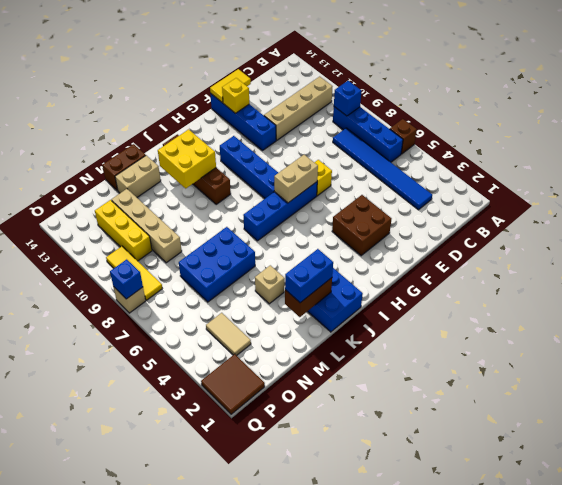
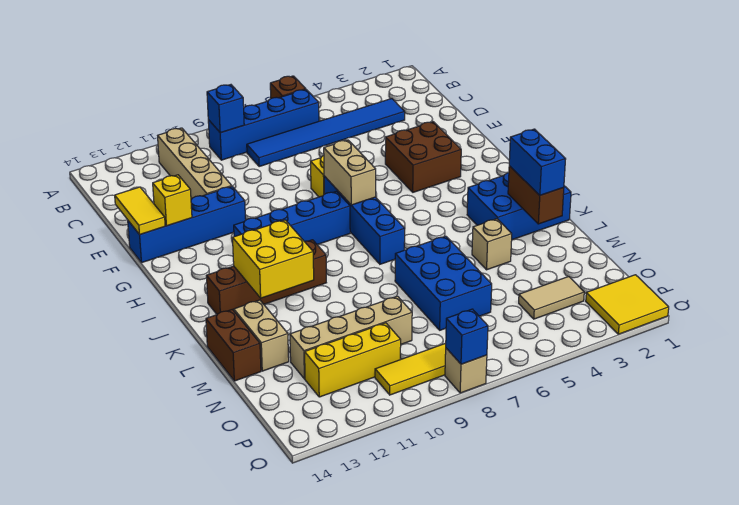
brown 2x2 tile [201,354,265,414] -> yellow 2x2 tile [586,275,669,334]

